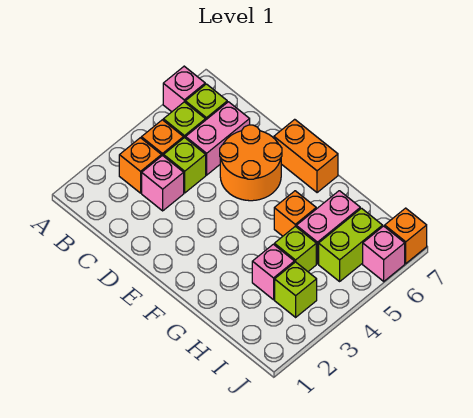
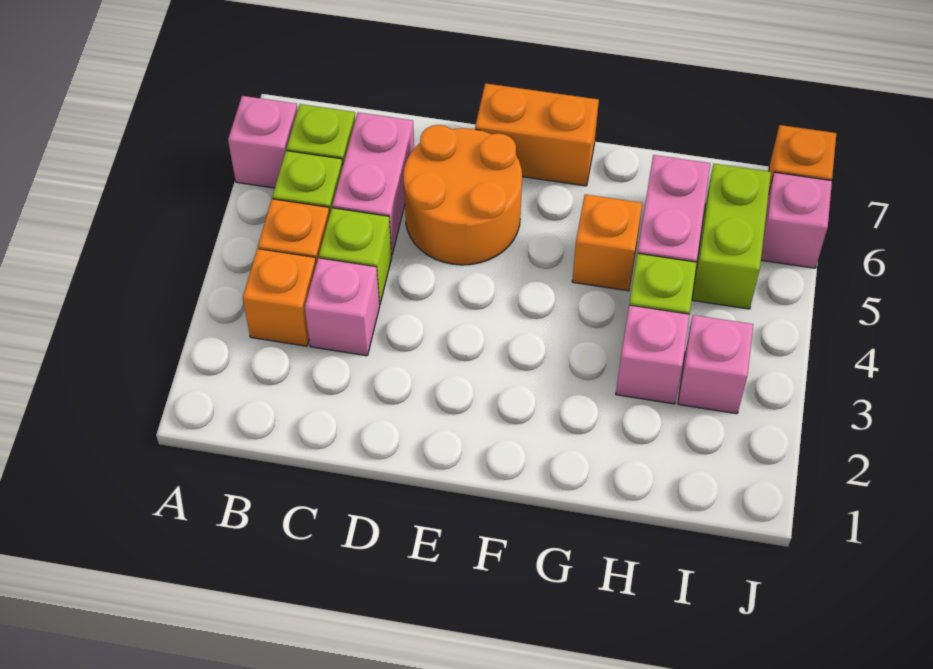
lime 1x1 brick [275,262,317,317] -> pink 1x1 brick [678,315,753,414]

